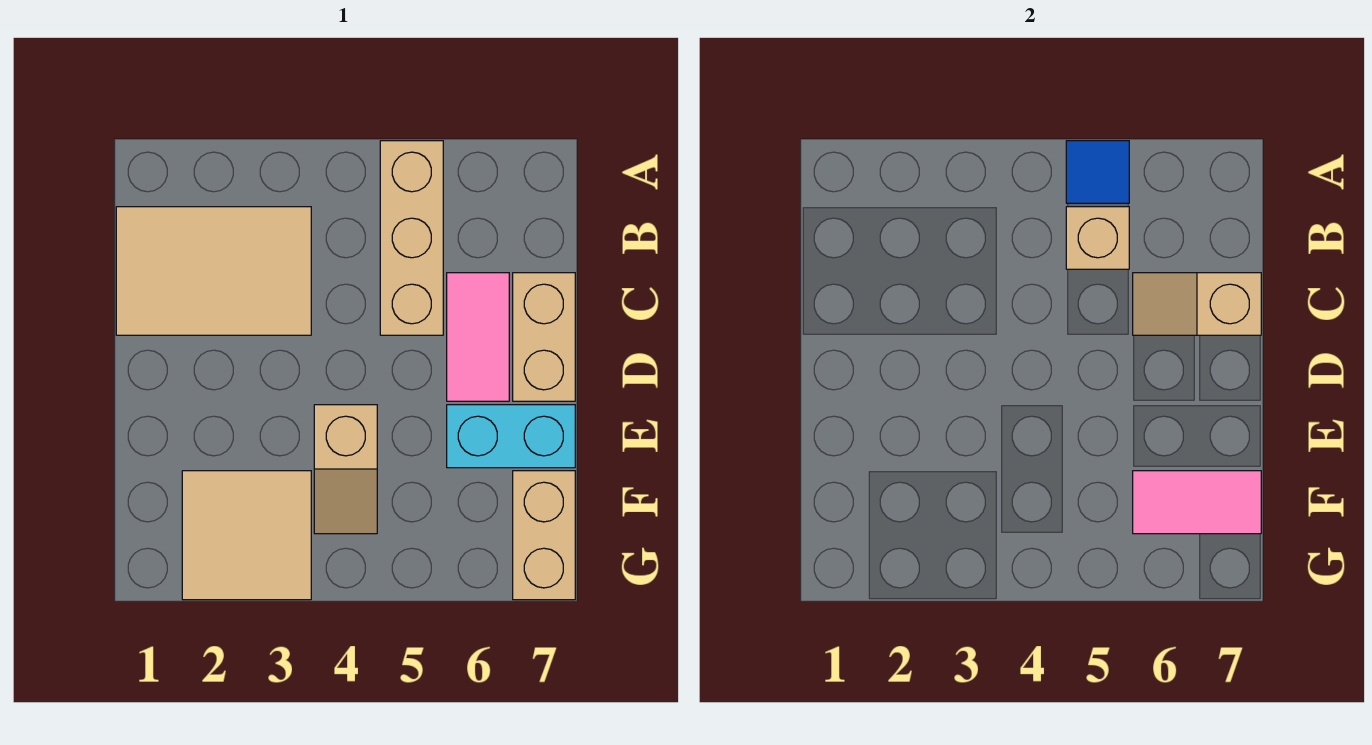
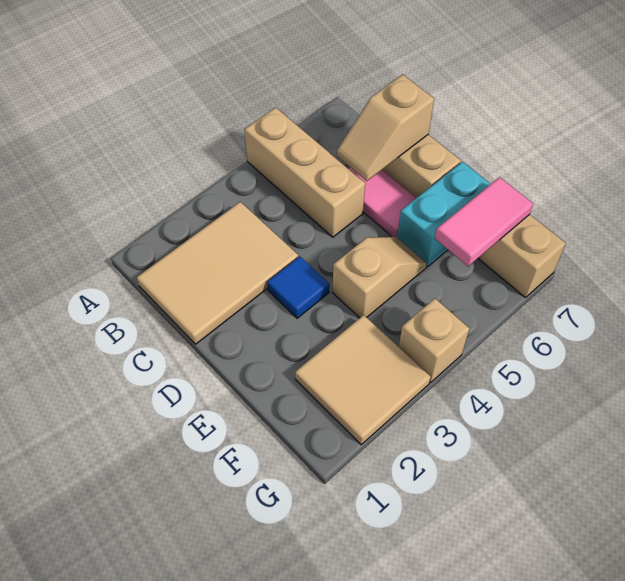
blue 1x1 tile [1066,141,1129,203] -> blue 1x1 tile moved to [267,256,330,318]
tan 1x1 brick [1066,207,1129,269] -> tan 1x1 brick moved to [399,299,470,383]
tan 1x2 slope [314,405,377,534] -> tan 1x2 slope turned to [332,237,427,318]

